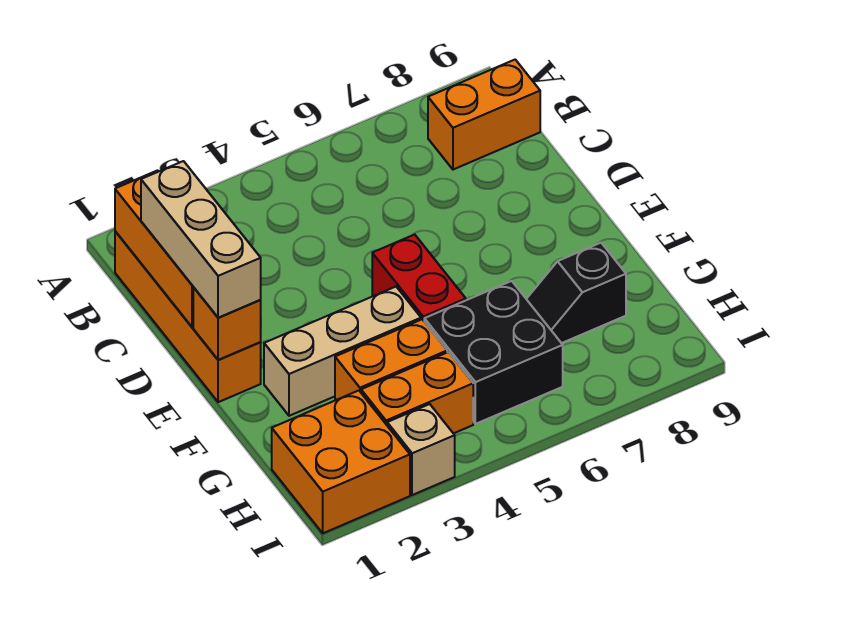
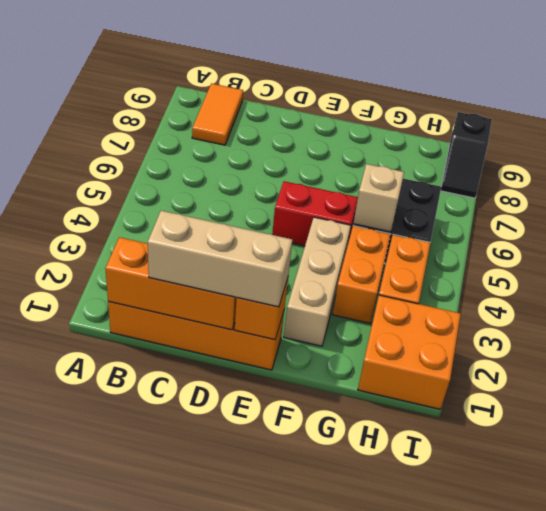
orange 1x2 brick [428,60,540,170] -> orange 1x2 tile [192,83,243,145]
black 1x2 slope [527,243,626,343] -> black 1x2 slope moved to [441,112,492,198]
tan 1x1 brick [387,404,455,495] -> tan 1x1 brick moved to [353,164,404,232]

